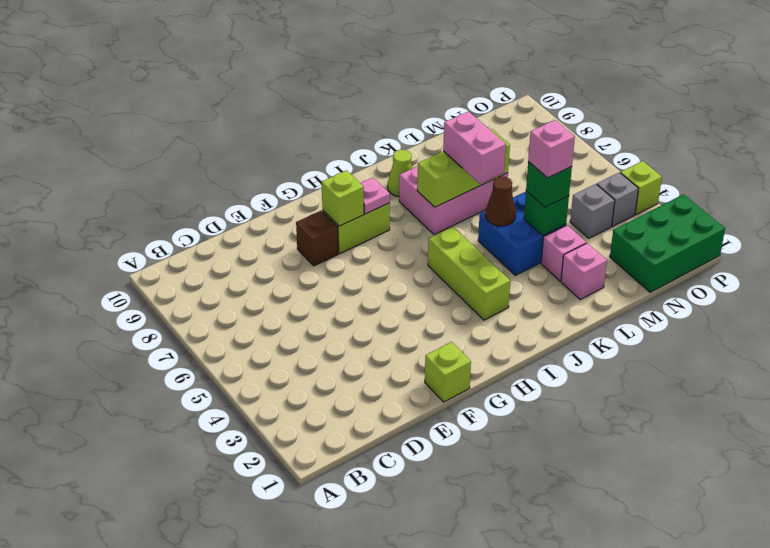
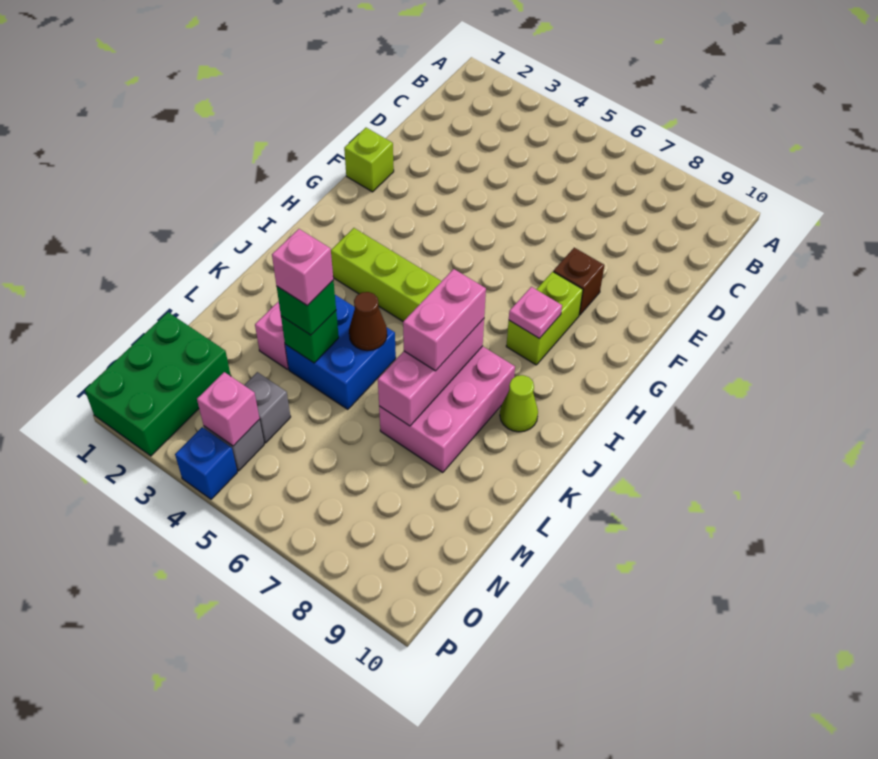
lime 1x1 brick [322,170,364,226] -> none
lime 1x3 brick [417,129,510,207] -> pink 1x3 brick [378,319,484,426]
pink 1x2 brick [443,111,506,184] -> pink 1x2 brick turned to [403,269,486,371]
pink 1x1 brick [561,243,607,300] -> pink 1x1 brick moved to [197,372,260,446]
lime 1x1 brick [620,161,662,215] -> blue 1x1 brick [175,427,237,499]

